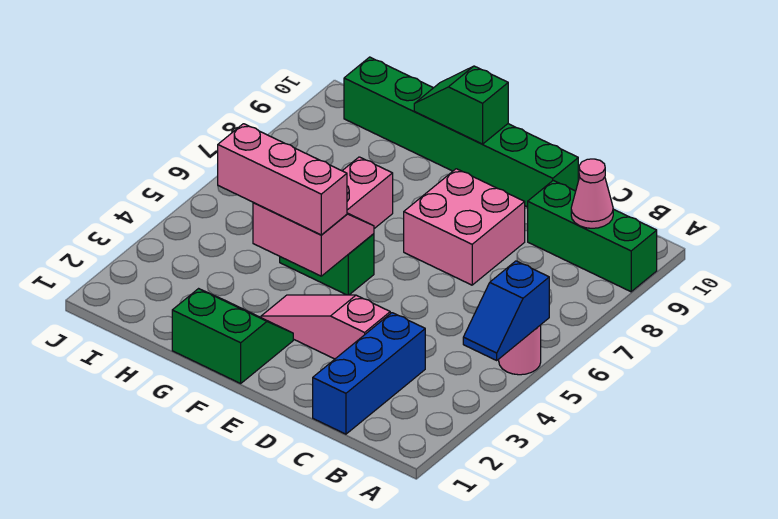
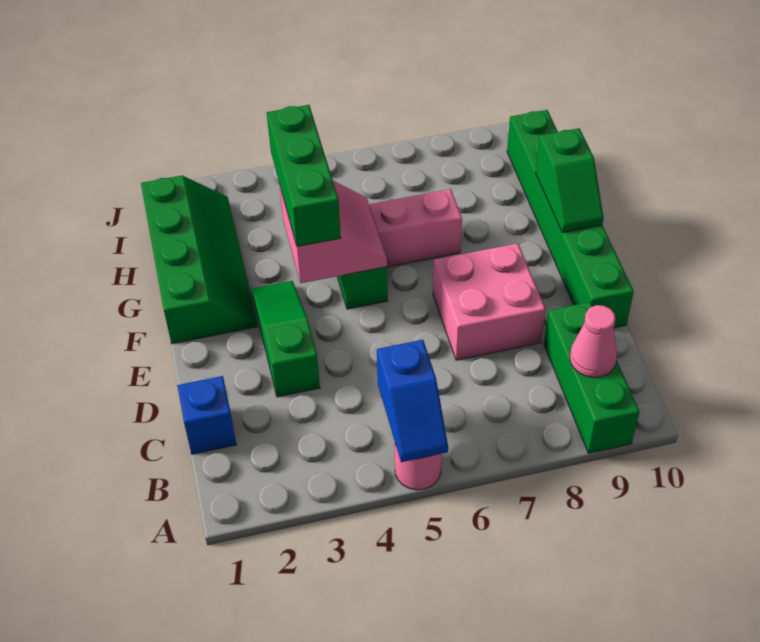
blue 1x2 slope [463,261,549,360] -> blue 1x2 slope turned to [377,340,448,462]
blue 1x3 brick [313,313,425,434] -> blue 1x1 brick [177,376,236,454]
pink 1x3 slope [261,295,390,359] -> green 1x3 slope [252,281,320,397]
green 2x2 slope [172,289,293,383] -> green 2x4 slope [141,176,258,344]
pink 1x3 brick [218,124,347,235] -> green 1x3 brick [267,105,341,247]
green 1x2 slope [414,66,508,144] -> green 1x2 slope turned to [535,128,604,233]

